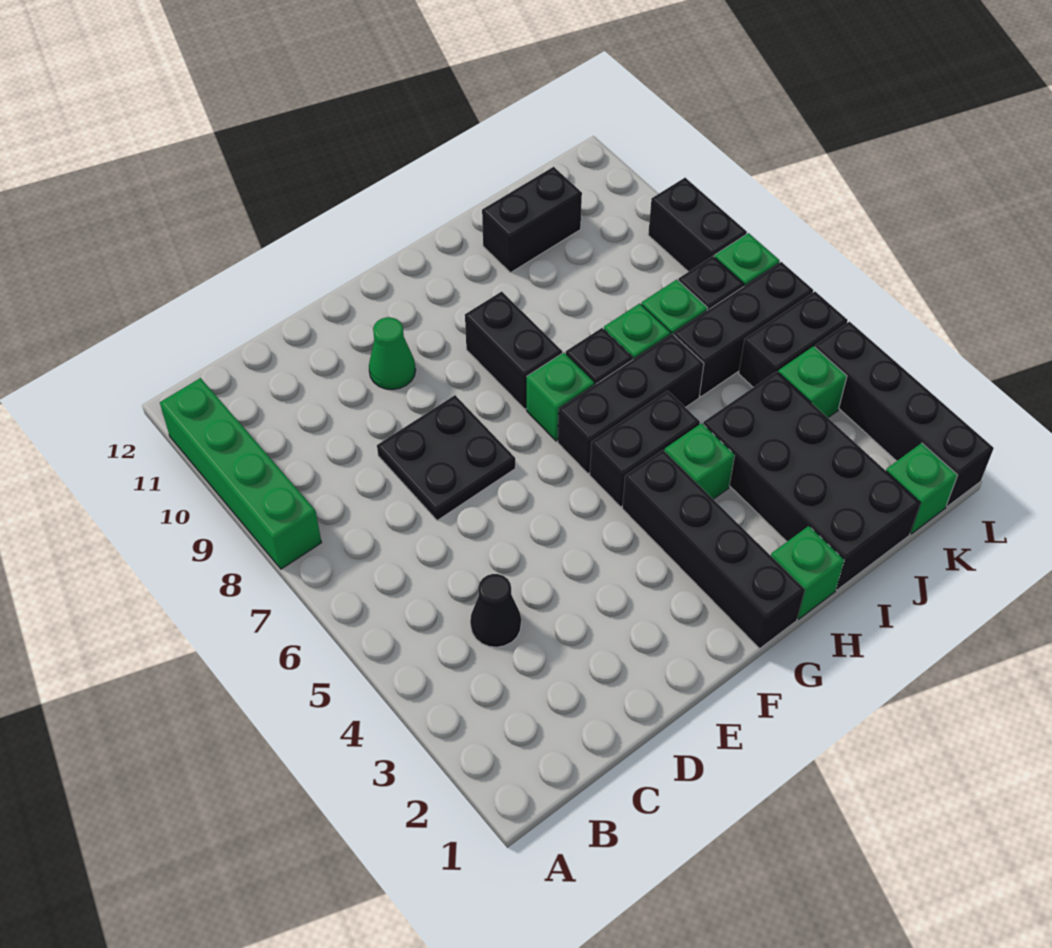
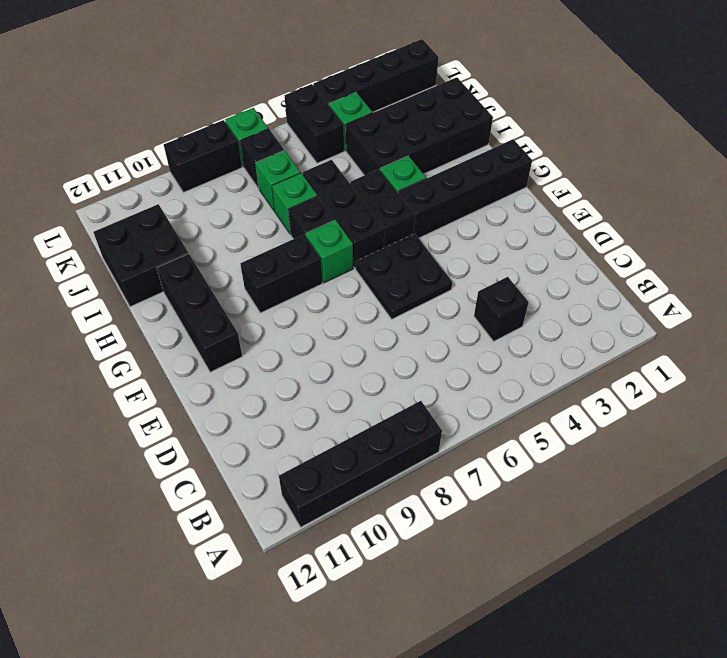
green 1x4 brick [160,378,322,569] -> black 1x4 brick [279,401,442,527]
black 1x1 cone [470,574,521,647] -> black 1x1 brick [474,277,529,341]
black 2x2 plate [377,395,515,521] -> black 2x2 plate moved to [356,234,452,319]
green 1x1 cone [369,317,416,390] -> none
green 1x1 brick [771,526,844,619] -> none
black 1x2 brick [482,167,582,273] -> black 2x2 brick [93,204,188,307]
black 1x3 brick [674,262,813,397] -> black 1x3 brick moved to [157,253,242,372]
green 1x1 brick [886,443,957,534] -> none

